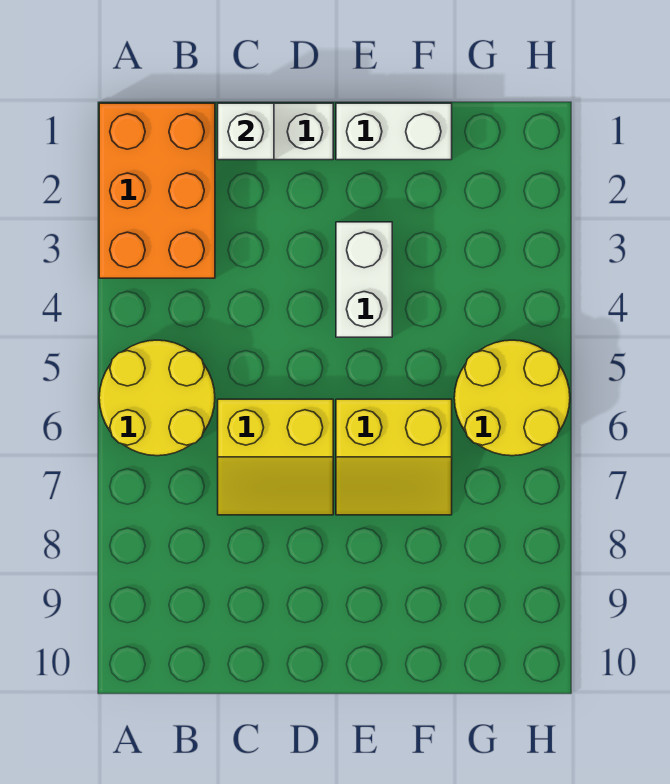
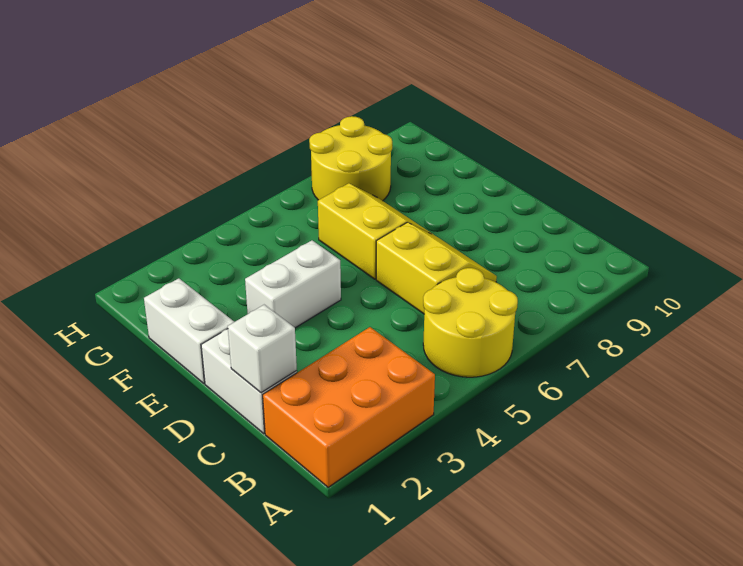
yellow 2x2 round brick [454,340,570,456] -> yellow 2x2 round brick moved to [309,116,392,201]

